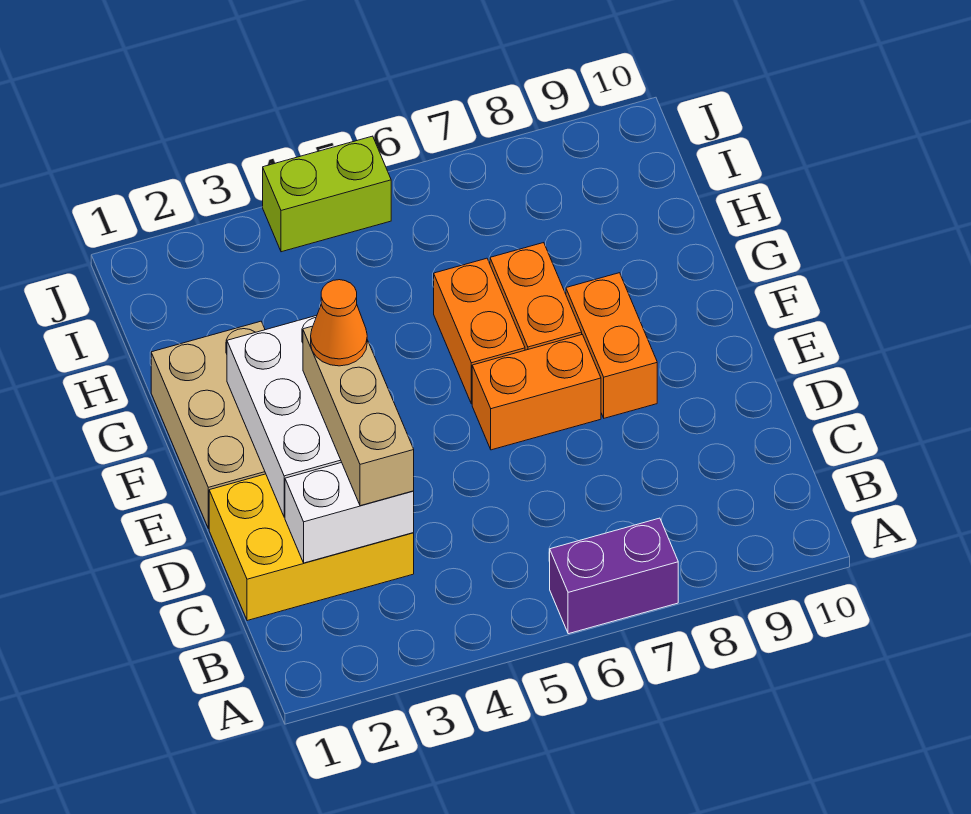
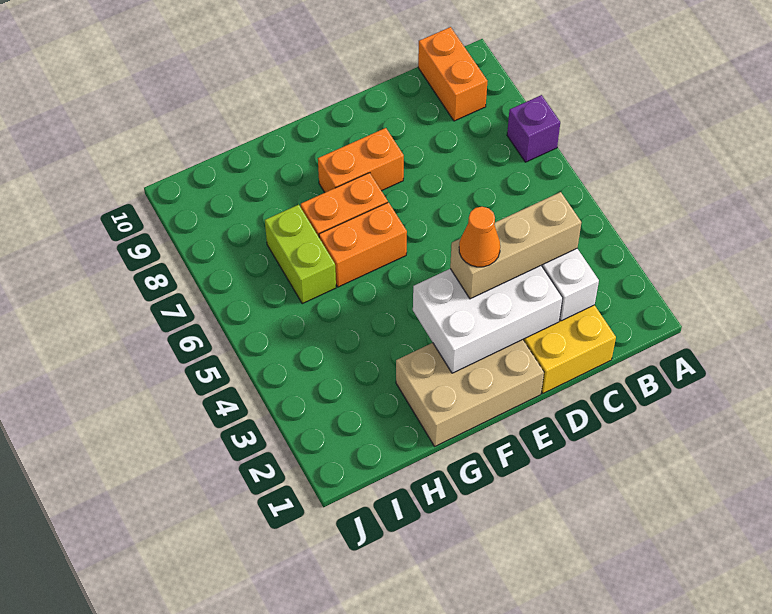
purple 1x2 brick [550,518,678,634] -> purple 1x1 brick [507,95,560,162]
orange 1x2 brick [472,335,601,450] -> orange 1x2 brick moved to [418,27,487,121]
lime 1x2 brick [263,136,391,252] -> lime 1x2 brick moved to [265,204,336,304]

